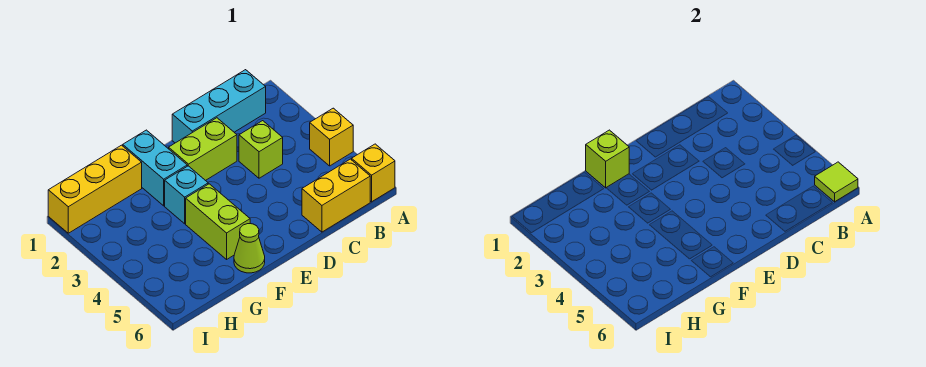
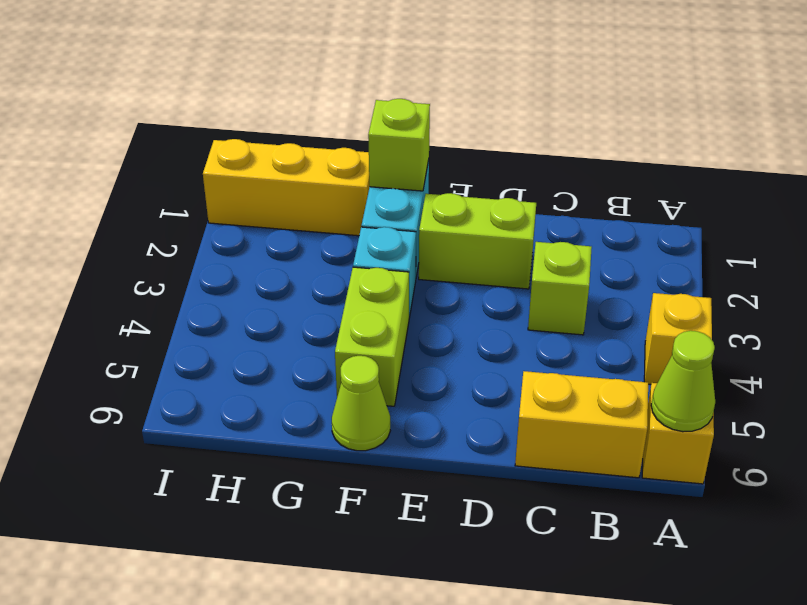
lime 1x1 tile [815,162,858,202] -> lime 1x1 cone [651,331,715,432]
cyan 1x3 brick [172,70,266,143] -> none

